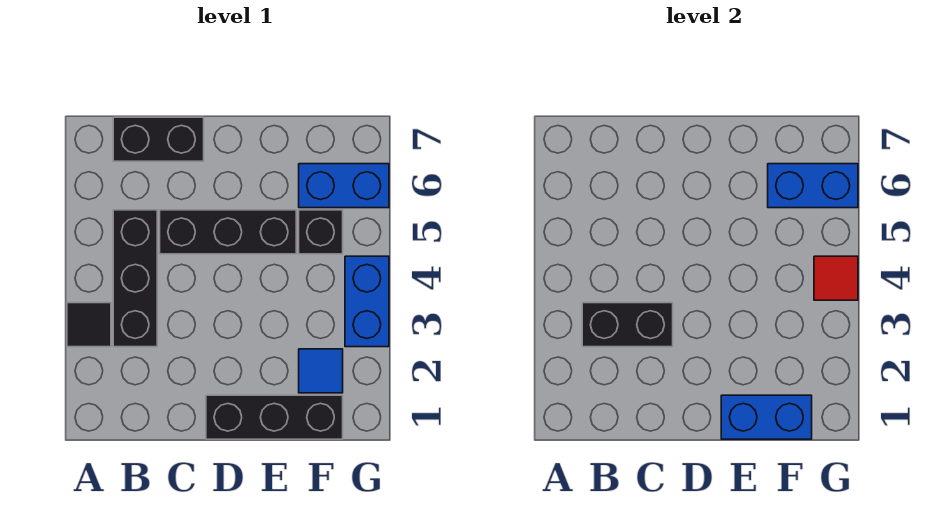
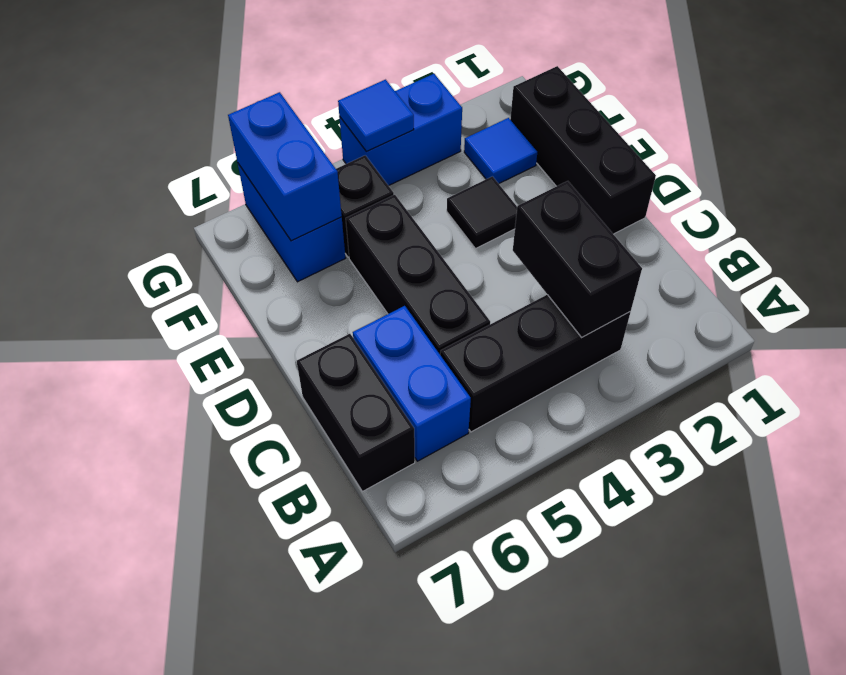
black 1x1 tile [67,303,111,347] -> black 1x1 tile moved to [447,176,517,249]
blue 1x2 brick [721,395,812,439] -> blue 1x2 brick moved to [353,306,471,461]
red 1x1 tile [814,256,858,300] -> blue 1x1 tile [338,80,414,151]

